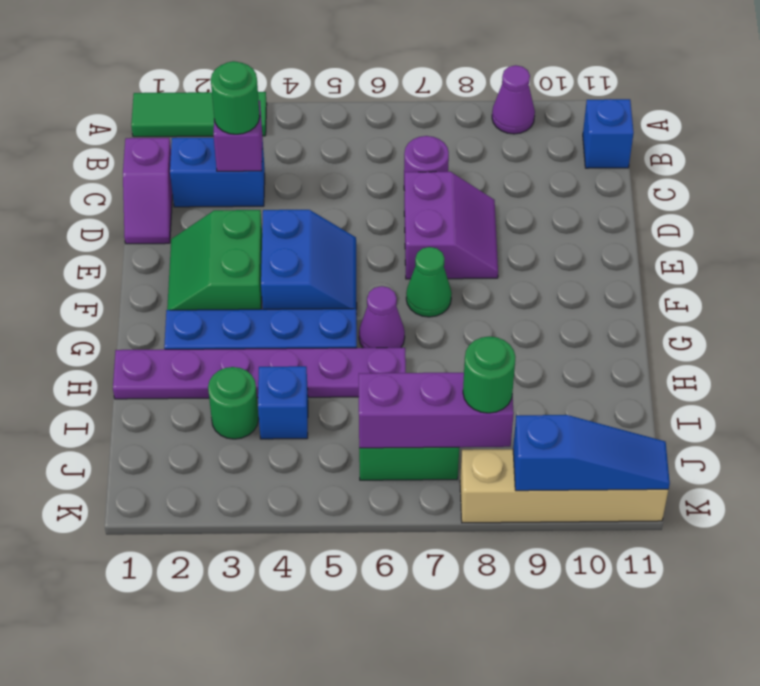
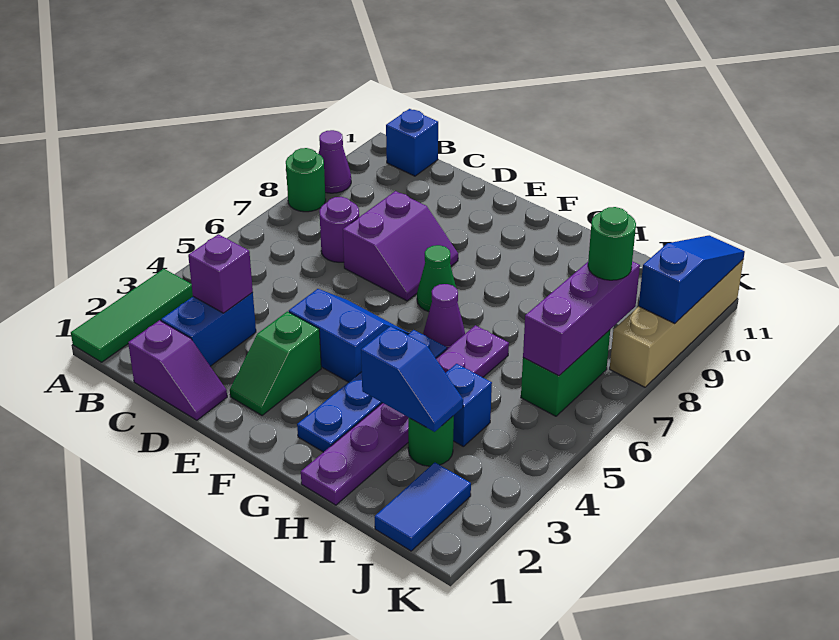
green 1x1 round brick [211,61,260,134] -> green 1x1 round brick moved to [286,148,326,212]
purple 2x2 slope [404,172,498,279] -> purple 2x2 slope turned to [343,191,458,301]
green 2x2 slope [167,210,262,310] -> green 1x2 slope [230,311,321,415]
none -> blue 1x2 slope [361,326,463,432]
none -> blue 1x2 tile [375,463,471,551]

